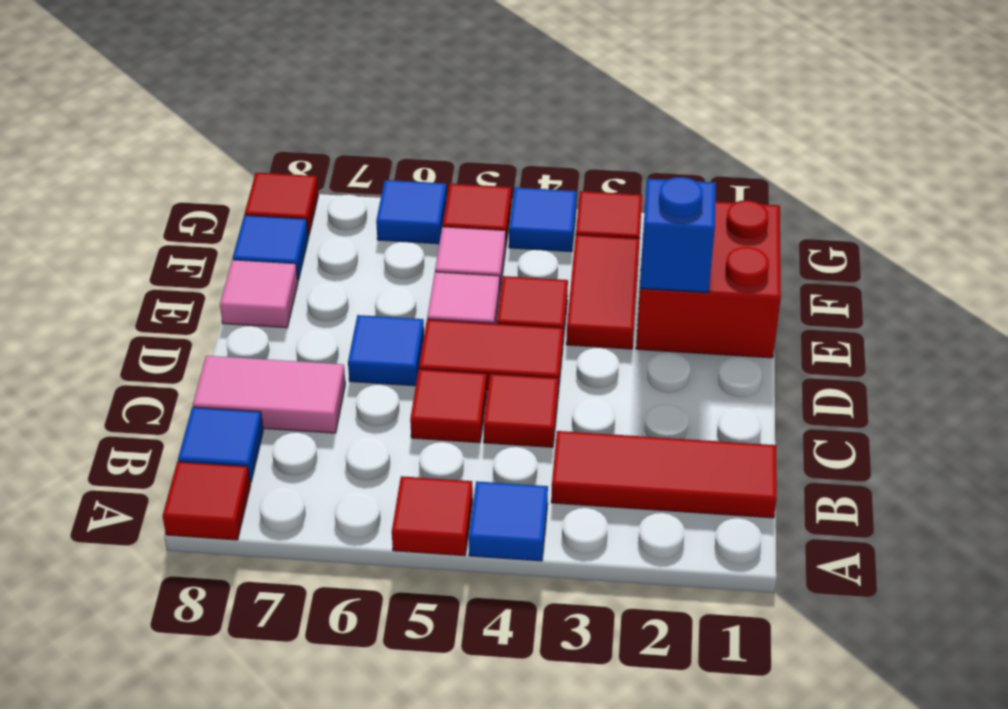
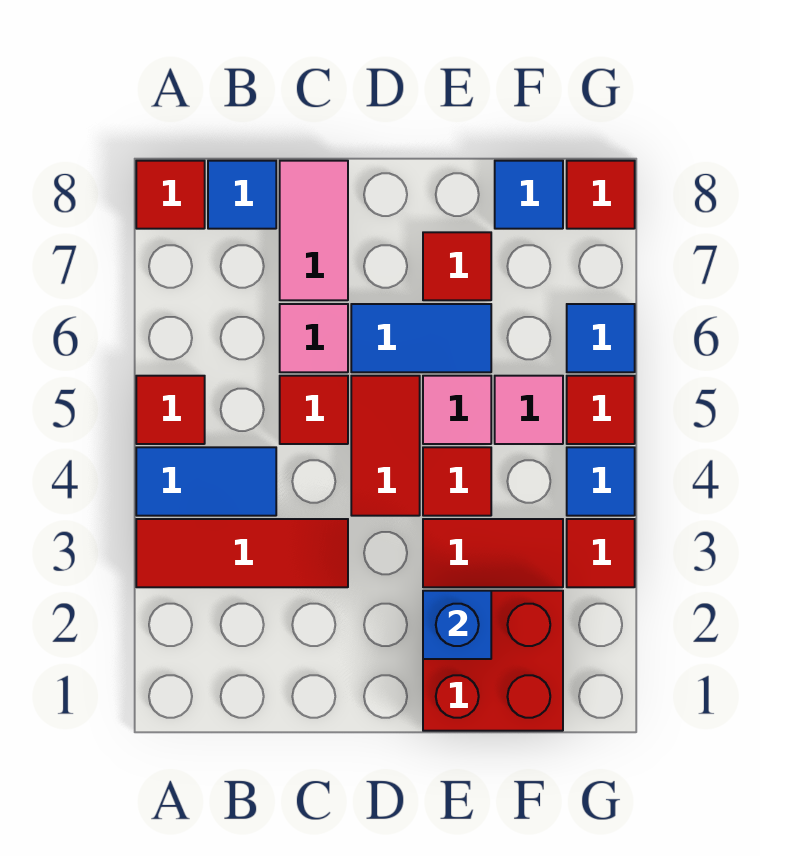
blue 1x1 tile [469,481,548,561] -> blue 1x2 tile [136,447,276,516]
red 1x3 tile [551,431,777,518] -> red 1x3 tile turned to [136,519,348,587]
red 1x1 tile [484,374,558,447] -> red 1x1 tile moved to [423,232,491,300]
blue 1x1 tile [348,315,424,386] -> blue 1x2 tile [351,304,491,372]
pink 1x1 tile [220,260,298,328] -> pink 1x1 tile moved to [280,304,348,372]

